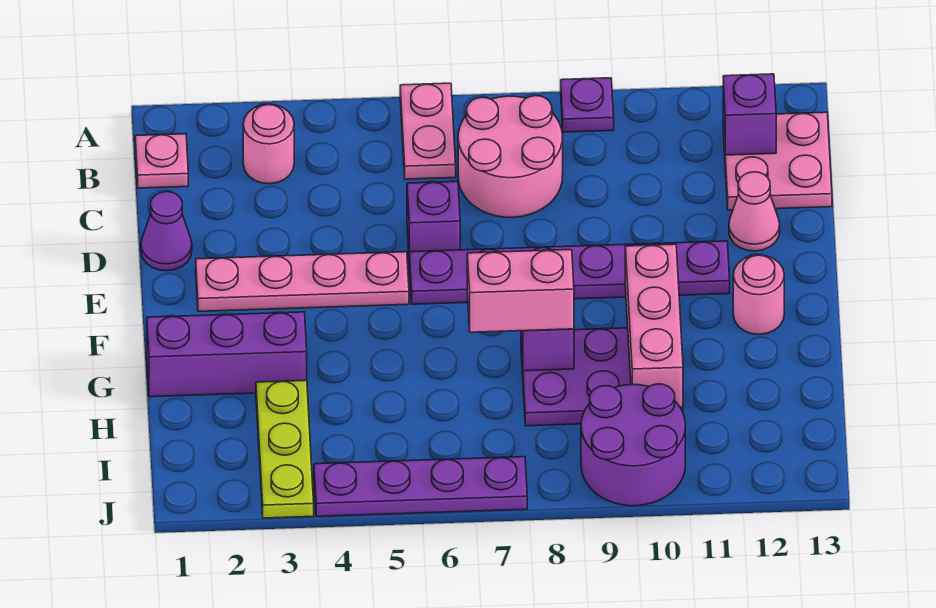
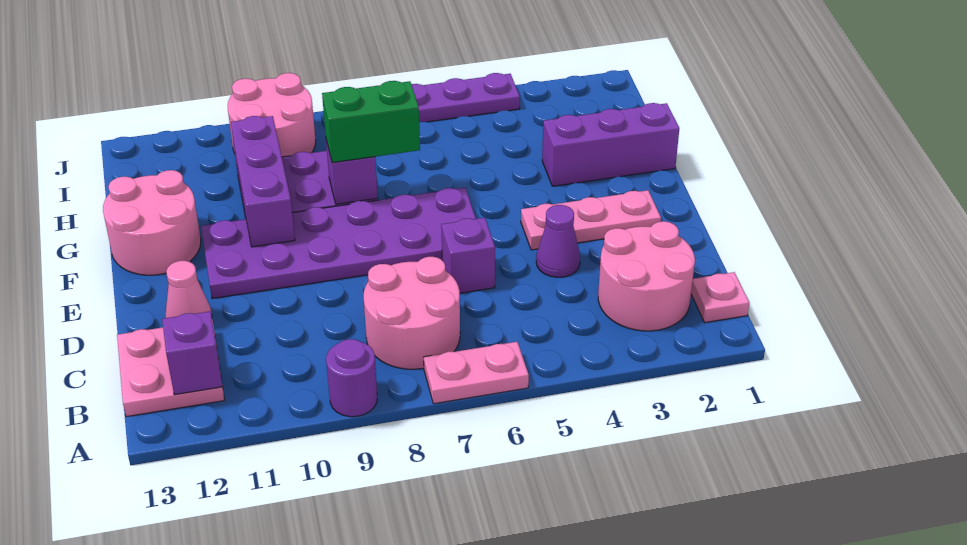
pink 1x2 plate [400,83,456,179] -> pink 1x2 plate turned to [424,342,529,404]
purple 1x1 plate [561,78,614,132] -> purple 1x1 round brick [326,339,377,417]
pink 1x1 round brick [243,104,294,184] -> pink 2x2 round brick [598,221,695,331]
purple 1x1 cone [141,192,192,271] -> purple 1x1 cone moved to [536,205,580,277]
pink 1x4 plate [196,252,409,311] -> pink 1x3 plate [521,190,661,250]
purple 1x6 plate [409,241,730,304] -> purple 2x6 plate [201,188,476,299]
pink 1x3 brick [625,244,683,407] -> purple 1x3 brick [231,116,295,247]
pink 1x1 round brick [733,255,784,334] -> pink 2x2 round brick [103,170,201,275]
pink 1x2 brick [467,250,574,332] -> green 1x2 brick [322,81,420,163]
lime 1x3 plate [256,380,314,518] -> none
purple 2x2 round brick [581,384,685,506] -> pink 2x2 round brick [228,73,316,157]

